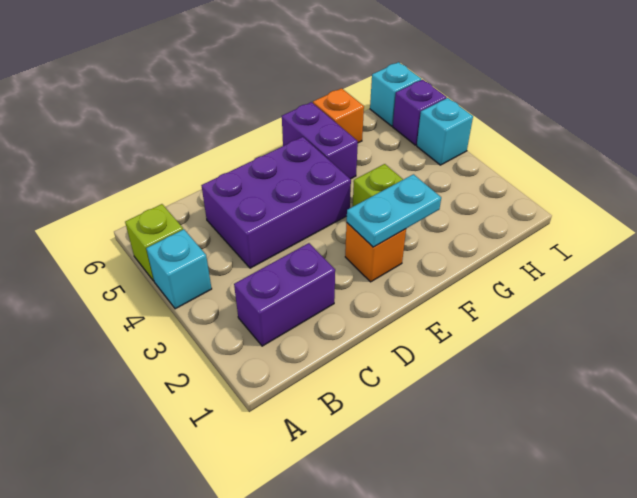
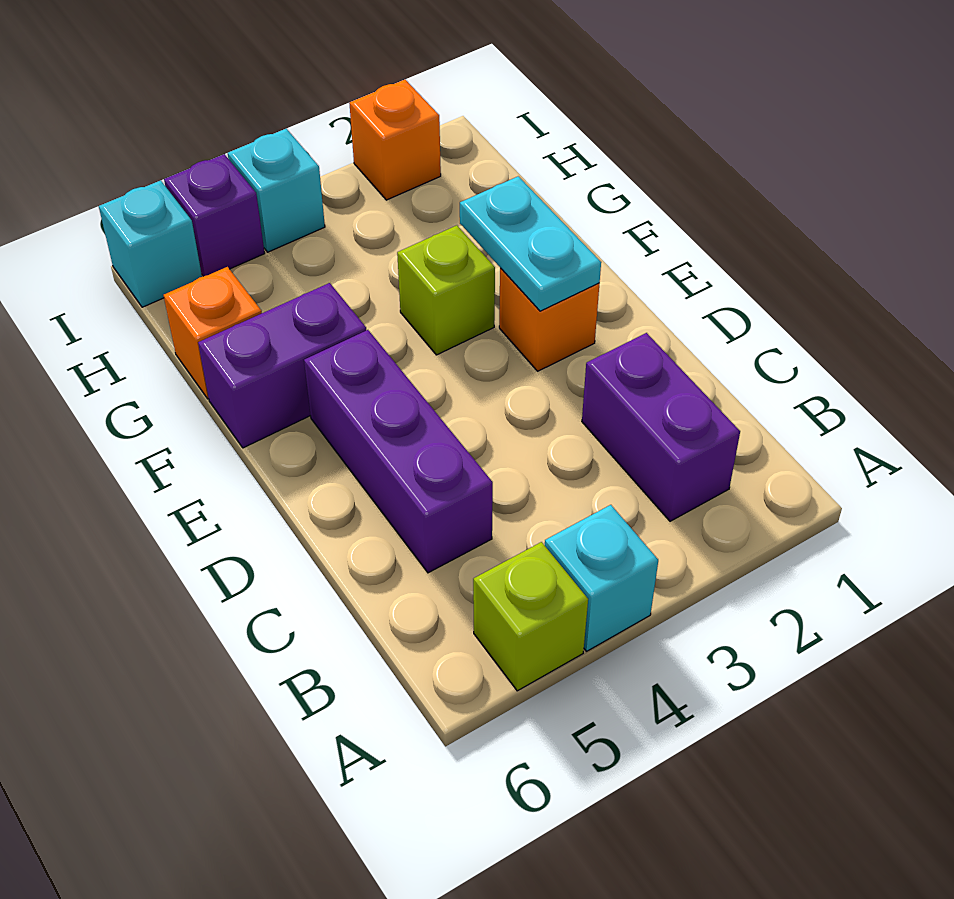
purple 2x3 brick [201,137,351,268] -> purple 1x3 brick [304,330,493,573]
none -> orange 1x1 brick [349,80,441,200]

